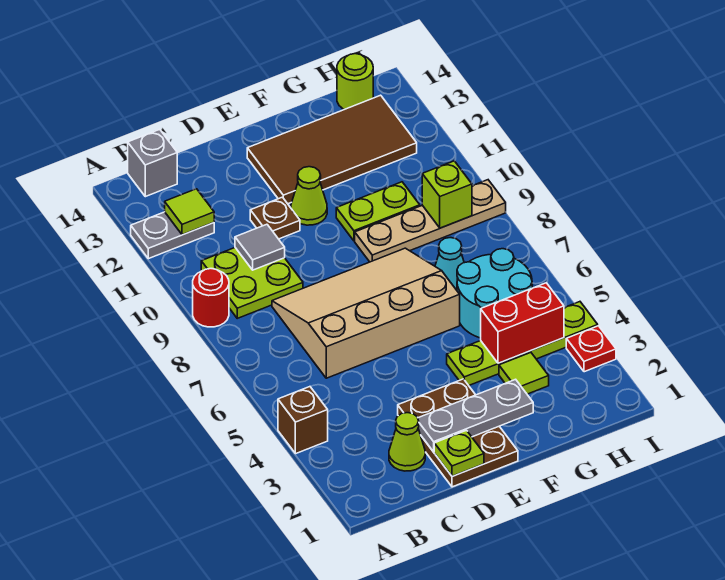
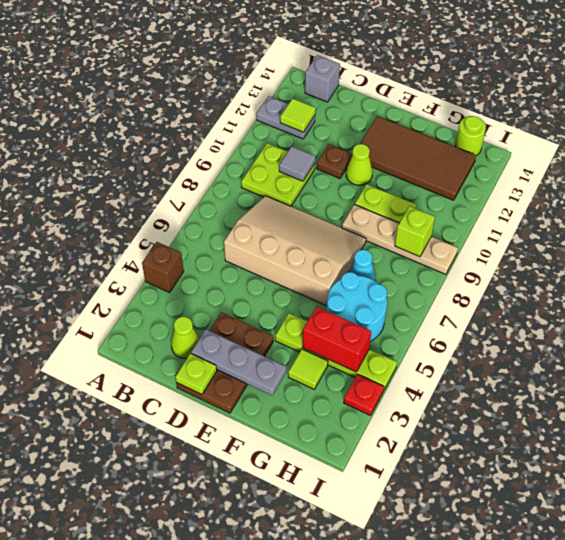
red 1x1 round brick [193,269,229,327] -> none

